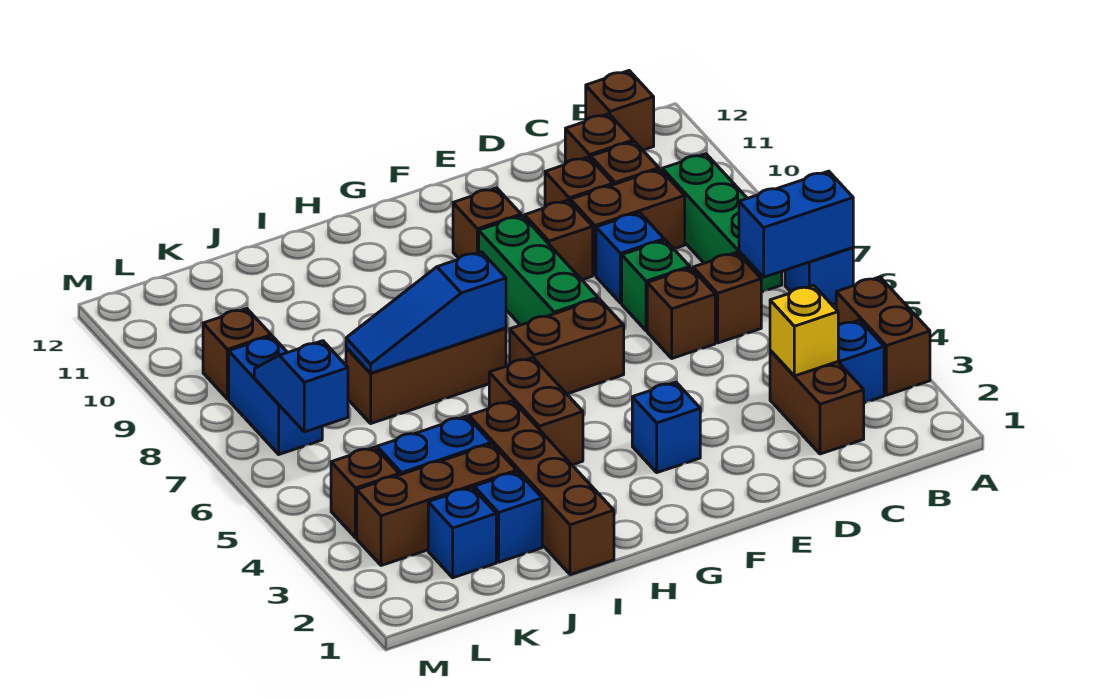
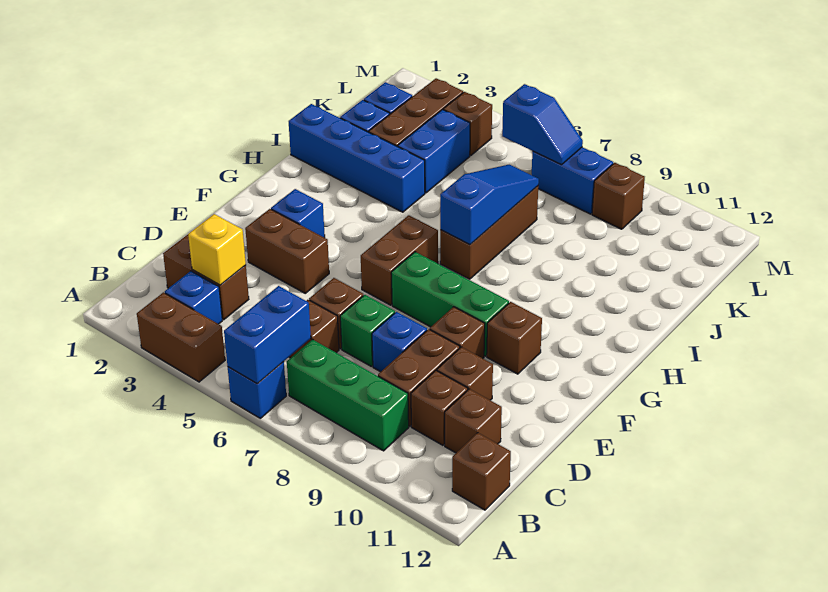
brown 1x2 brick [489,358,583,465] -> brown 1x2 brick moved to [245,209,329,293]
brown 1x4 brick [469,401,614,575] -> blue 1x4 brick [289,104,425,212]

